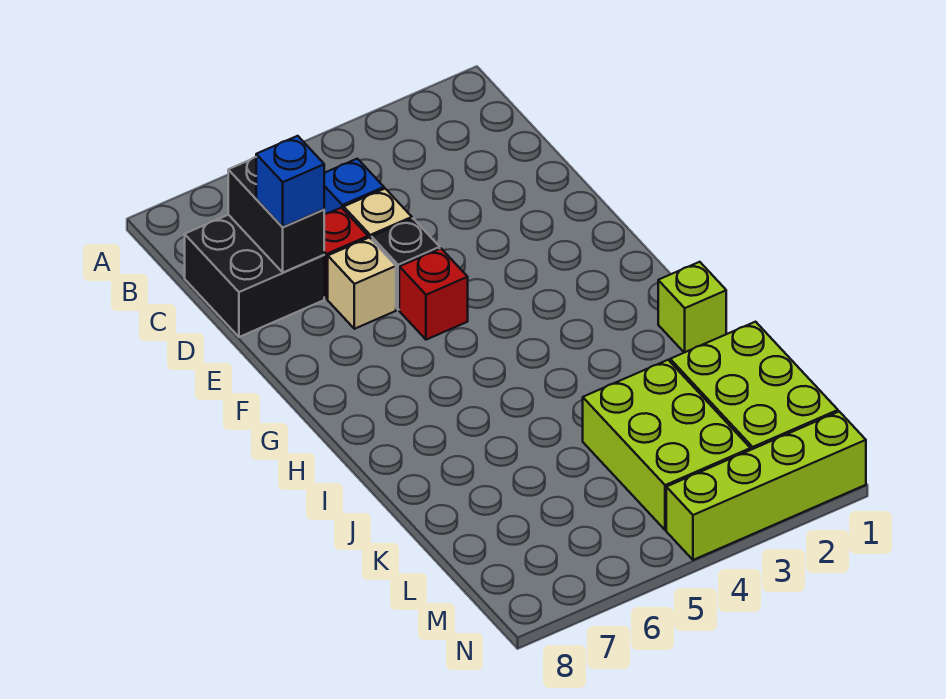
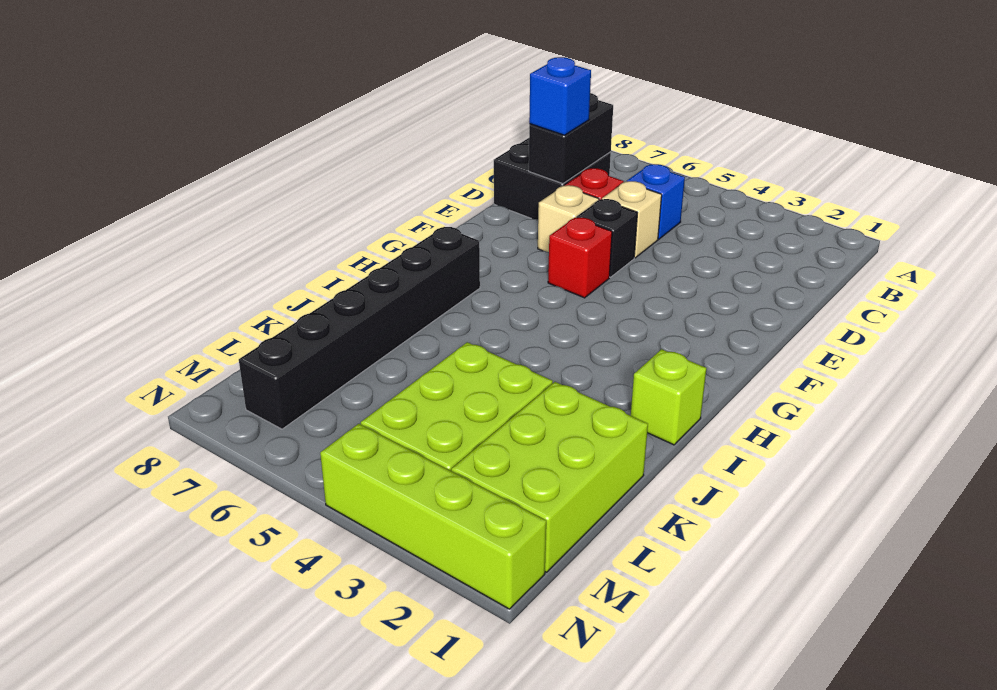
none -> black 1x6 brick [239,227,480,429]

